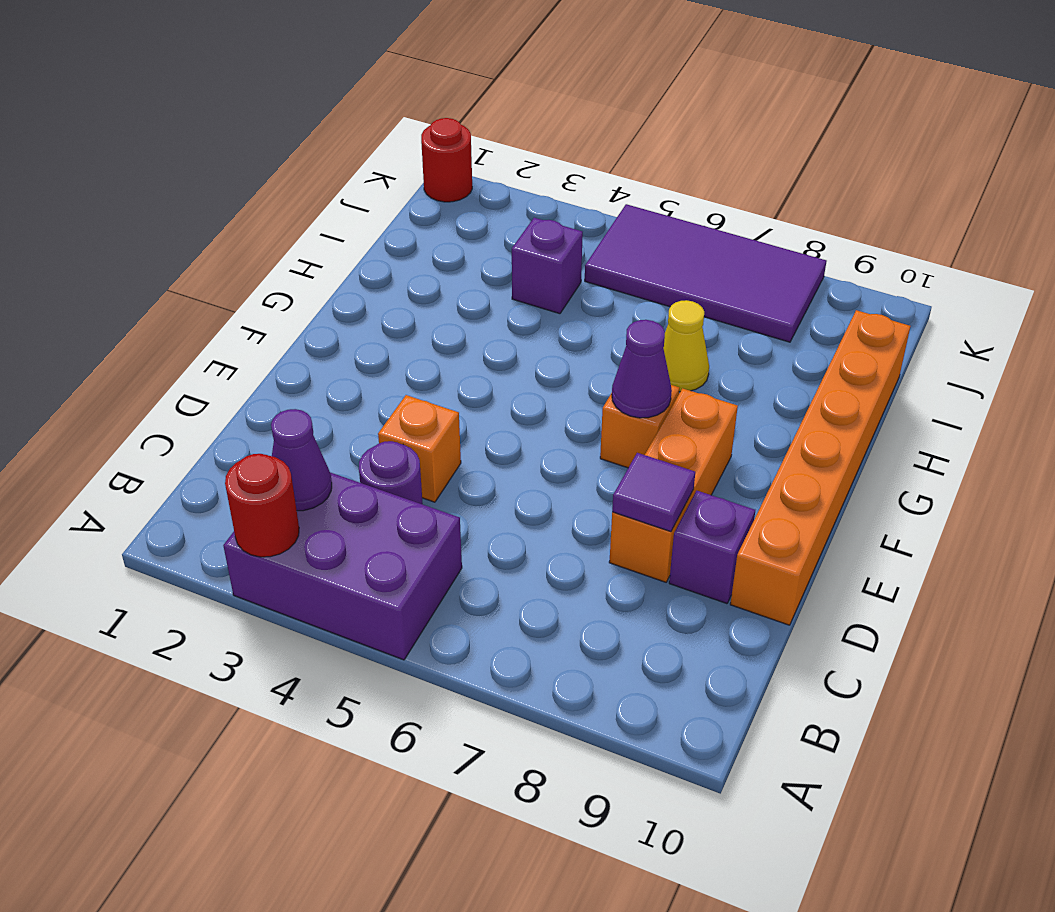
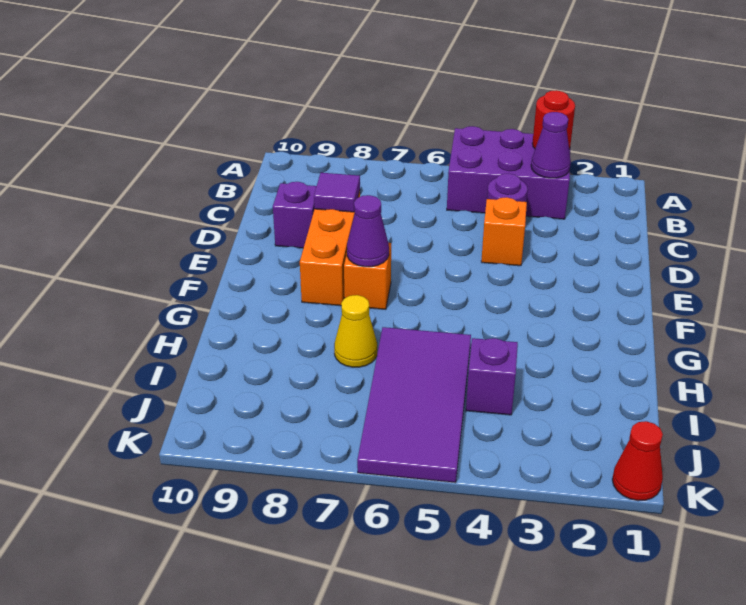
orange 1x6 brick [730,310,910,625] -> none
purple 2x4 tile [585,204,827,342] -> purple 2x4 tile turned to [357,327,471,483]
red 1x1 round brick [421,118,472,202] -> red 1x1 cone [612,421,663,501]

